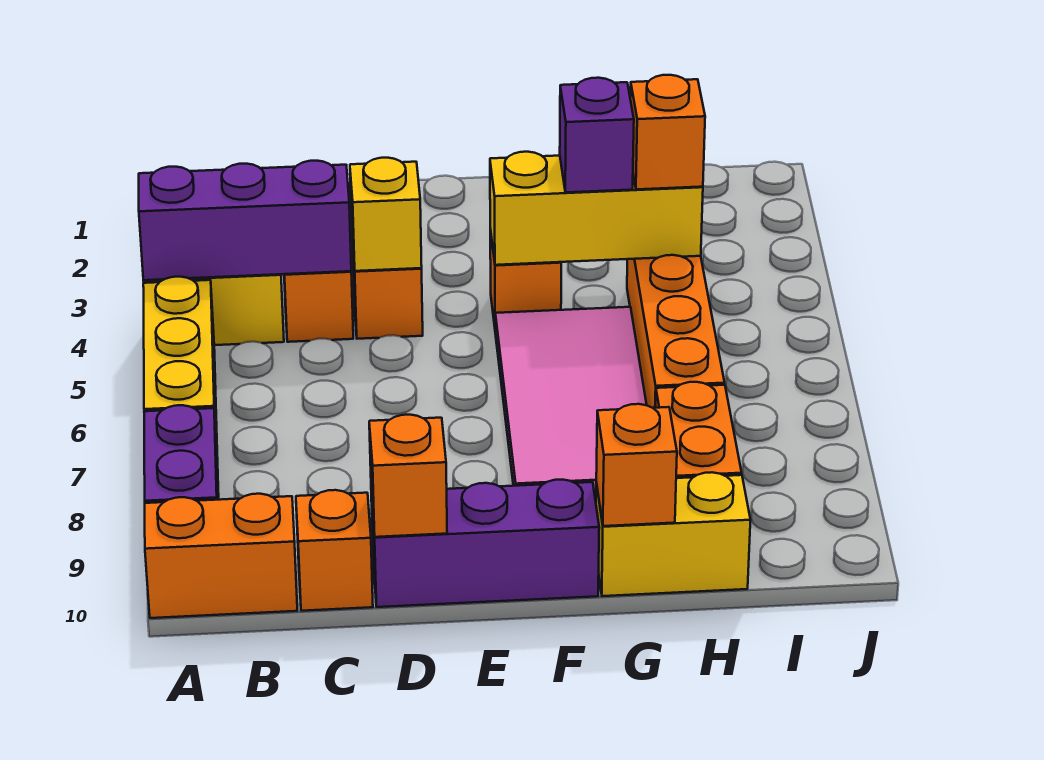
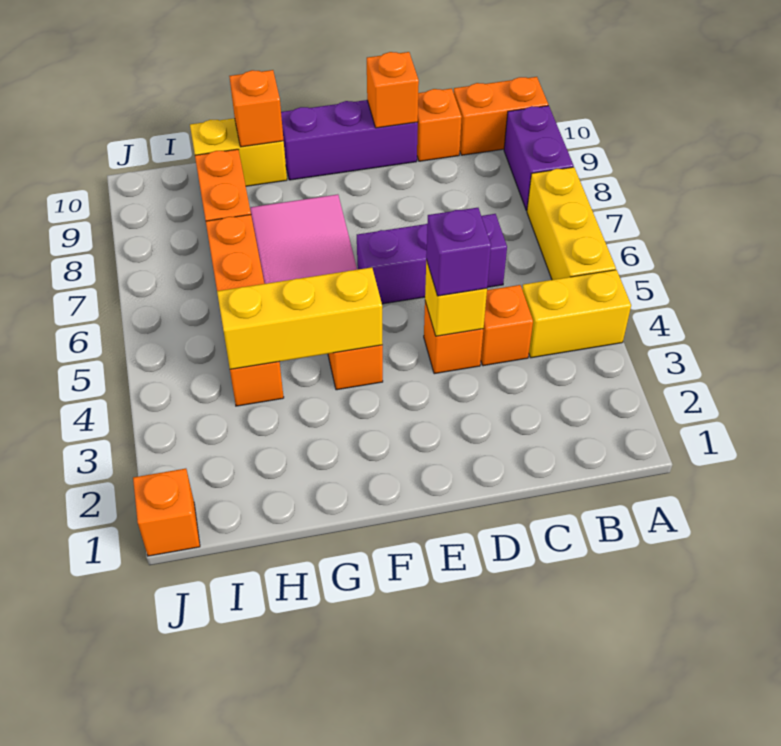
purple 1x3 brick [139,161,351,280] -> purple 1x3 brick moved to [357,214,507,304]
purple 1x1 brick [560,78,634,192] -> purple 1x1 brick moved to [426,208,491,296]
orange 1x1 brick [630,75,705,189] -> orange 1x1 brick moved to [133,469,200,556]

